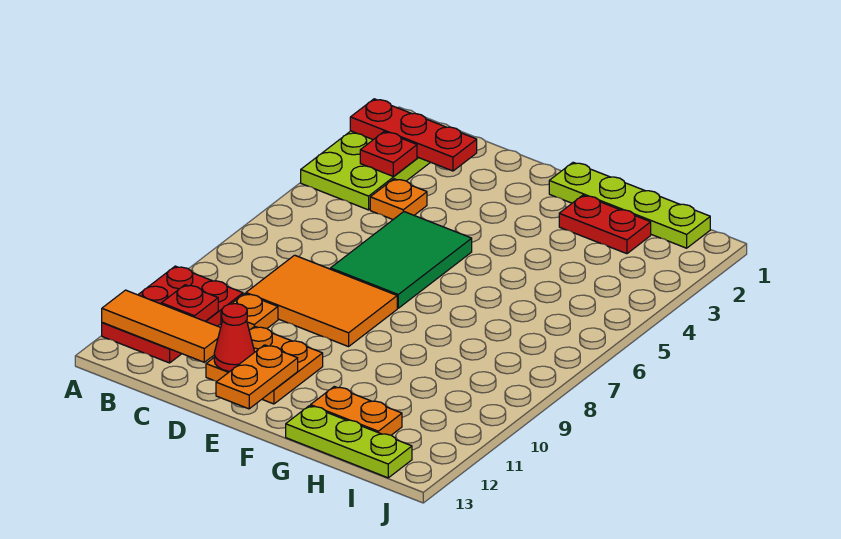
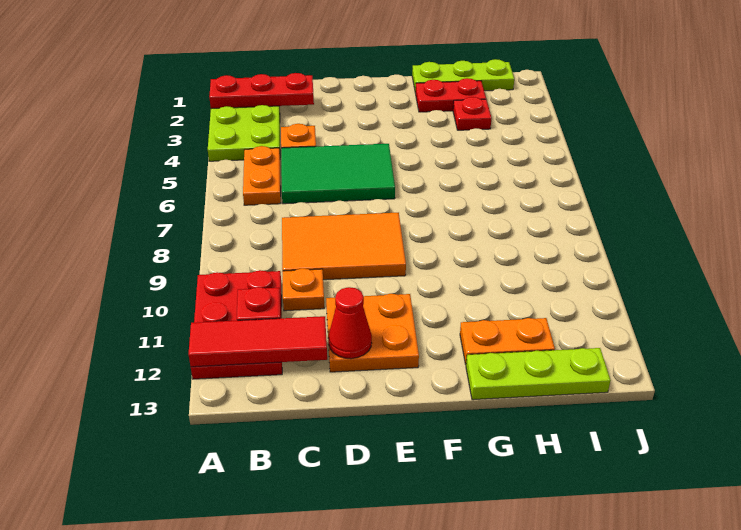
orange 1x3 tile [102,290,221,362] -> red 1x3 tile [189,316,327,367]
red 1x1 plate [360,132,417,177] -> red 1x1 plate moved to [453,97,491,130]
green 2x3 tile [330,212,472,308] -> green 2x3 tile turned to [281,144,395,204]
orange 1x2 plate [216,345,298,409] -> orange 1x2 plate moved to [243,146,281,205]
lime 1x4 plate [549,162,710,248] -> lime 1x3 plate [412,59,514,93]

